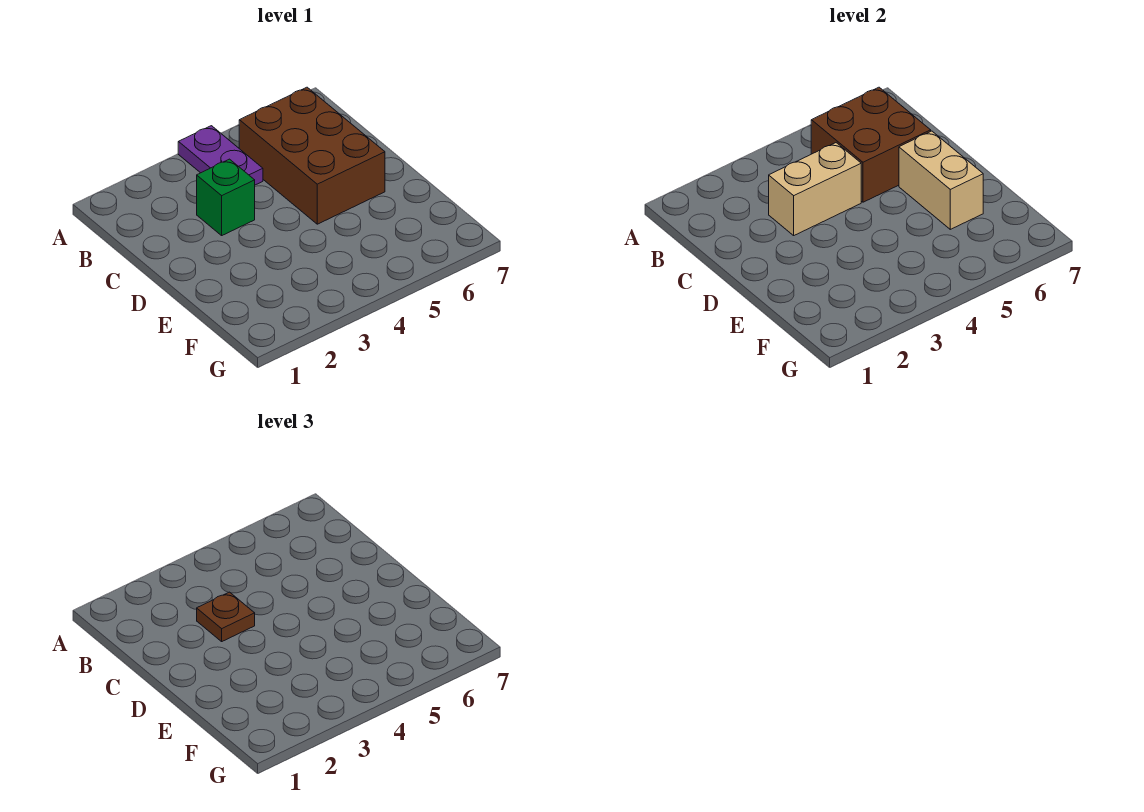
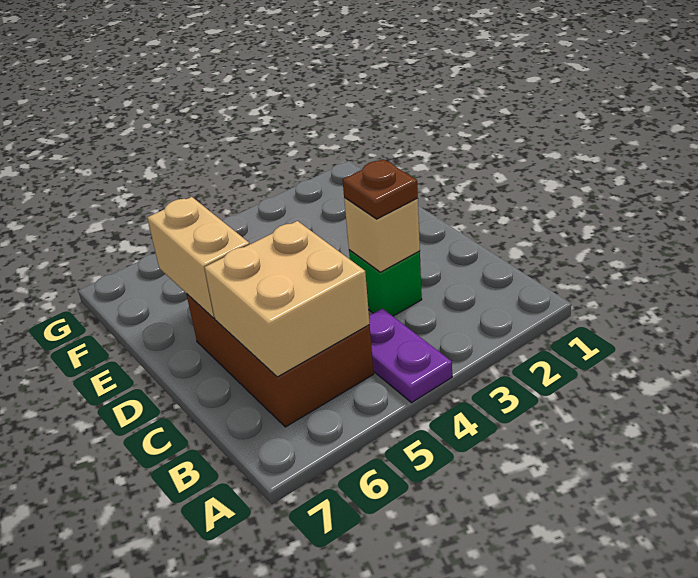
brown 2x2 brick [811,87,931,202] -> tan 2x2 brick [204,221,370,377]
tan 1x2 brick [769,143,861,235] -> tan 1x1 brick [344,197,420,272]

